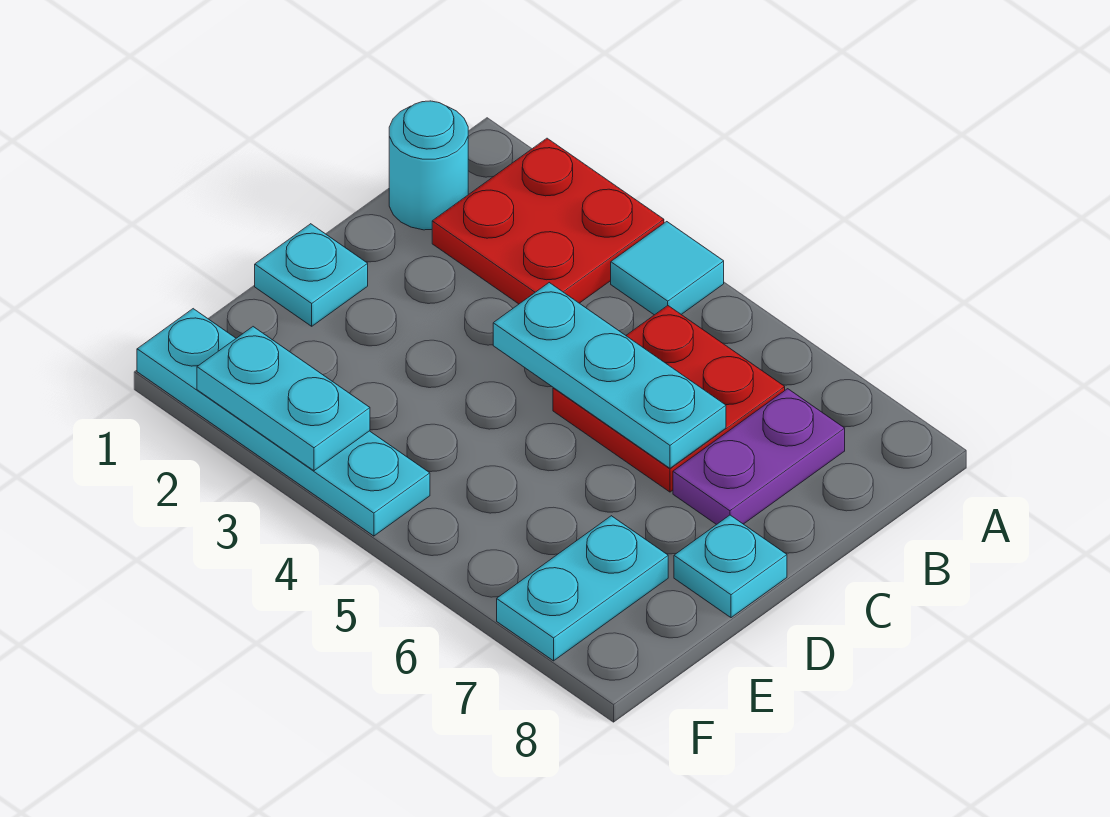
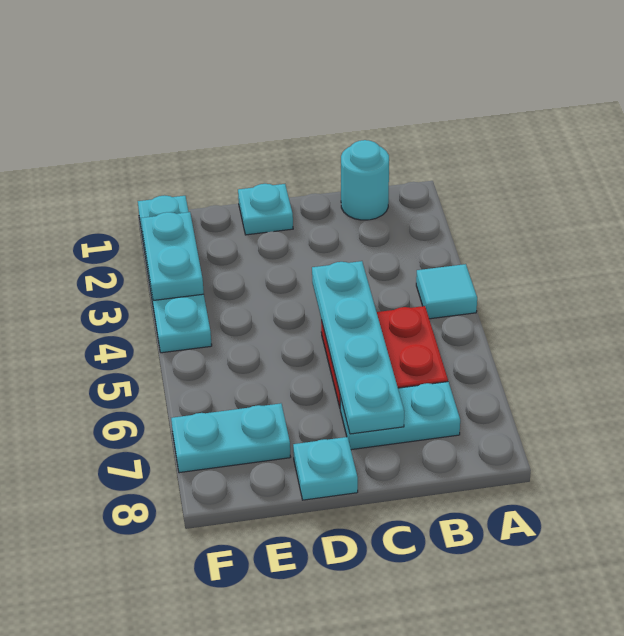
red 2x2 plate [432,138,664,304] -> none
purple 1x2 plate [673,389,845,525] -> cyan 1x2 plate [340,382,460,450]
cyan 1x3 plate [493,283,726,468] -> cyan 1x4 plate [312,261,404,434]

